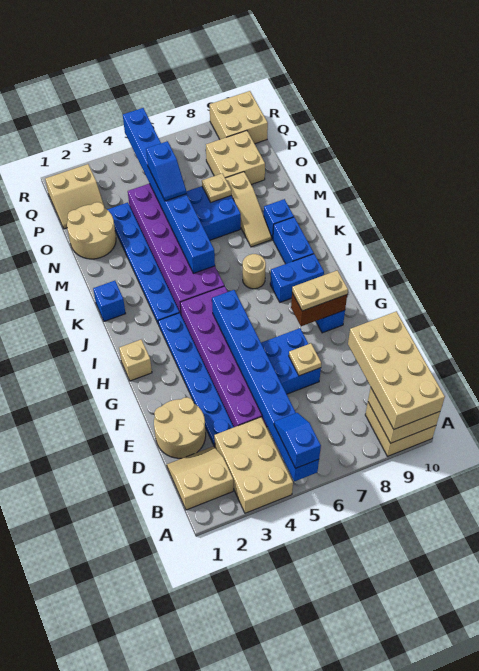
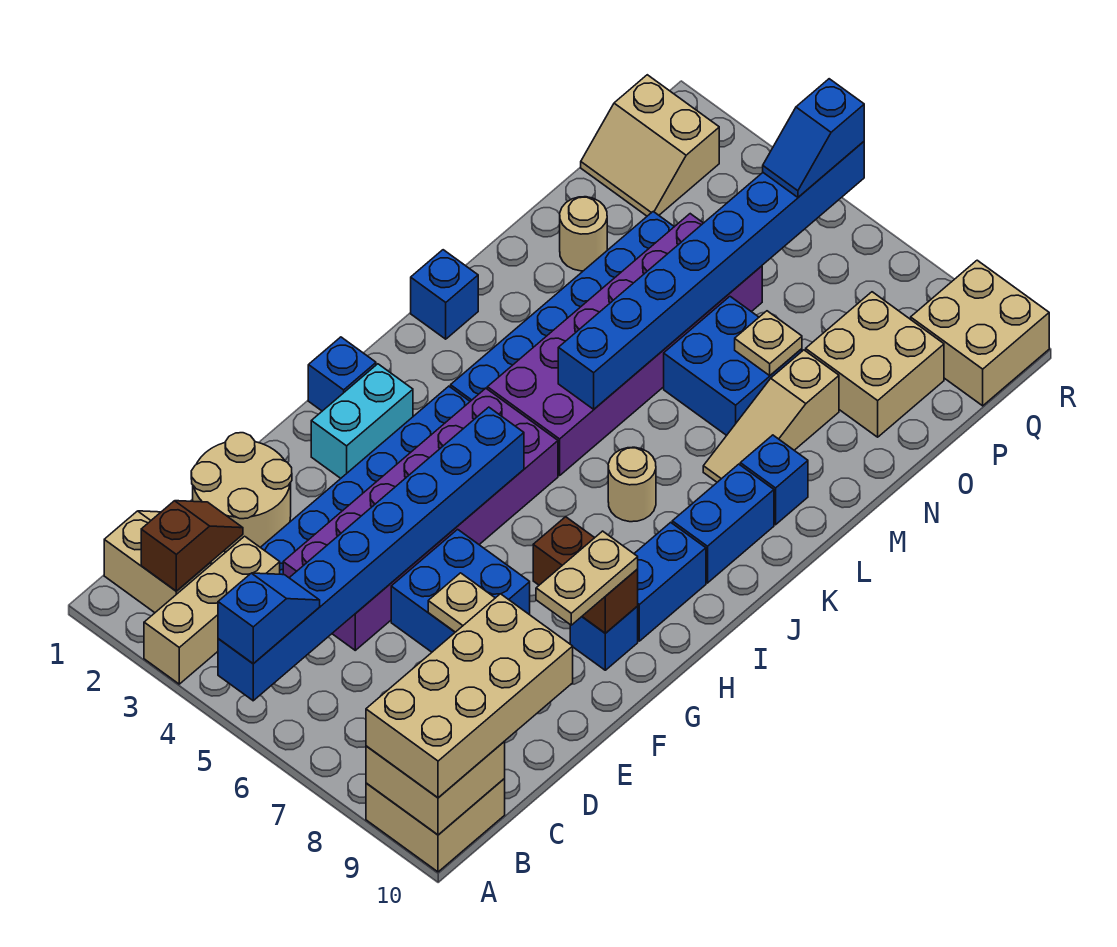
tan 2x3 brick [214,417,293,513] -> tan 1x3 brick [144,536,280,684]
none -> brown 1x2 slope [141,501,243,591]
none -> cyan 1x2 brick [311,364,413,478]
tan 1x2 plate [292,270,348,311] -> tan 1x2 plate turned to [536,531,638,625]
tan 1x1 brick [119,340,152,381] -> blue 1x1 brick [308,337,376,411]
blue 1x2 brick [270,254,324,302] -> blue 1x2 brick turned to [634,522,706,641]
tan 2x2 round brick [67,202,116,259] -> tan 1x1 round brick [560,197,607,271]
blue 1x2 slope [146,141,186,201] -> blue 1x2 slope moved to [763,79,864,197]

